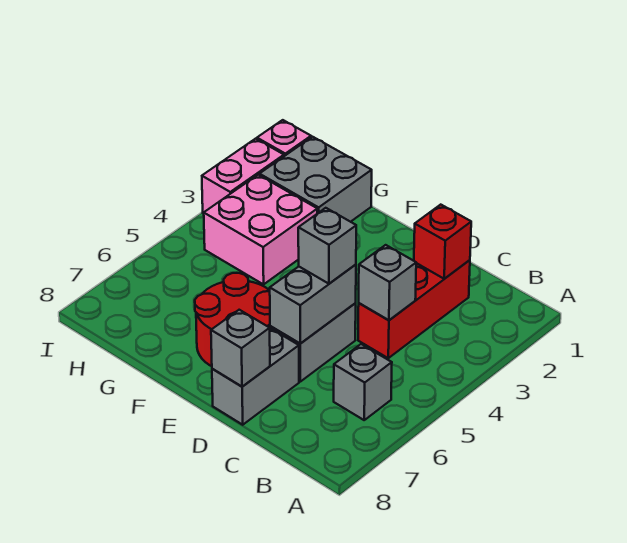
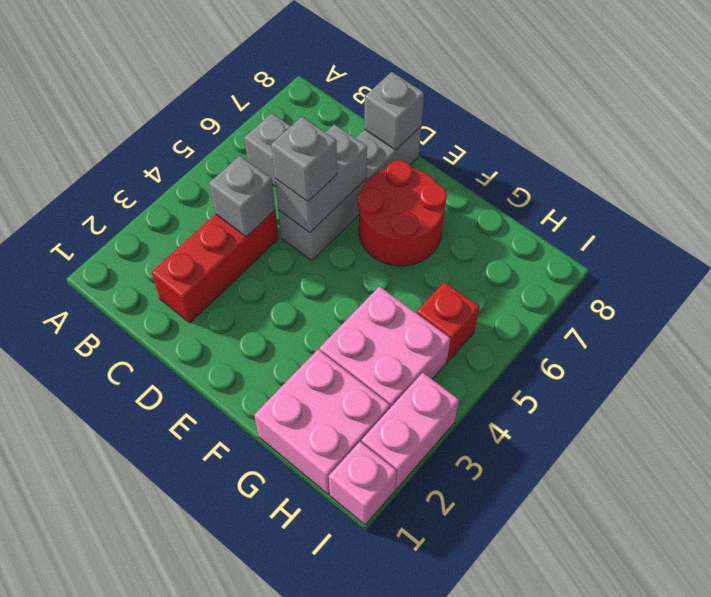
red 1x1 brick [414,205,471,279] -> red 1x1 brick moved to [417,282,479,361]
grey 2x2 brick [259,137,372,222] -> pink 2x2 brick [254,349,390,494]

